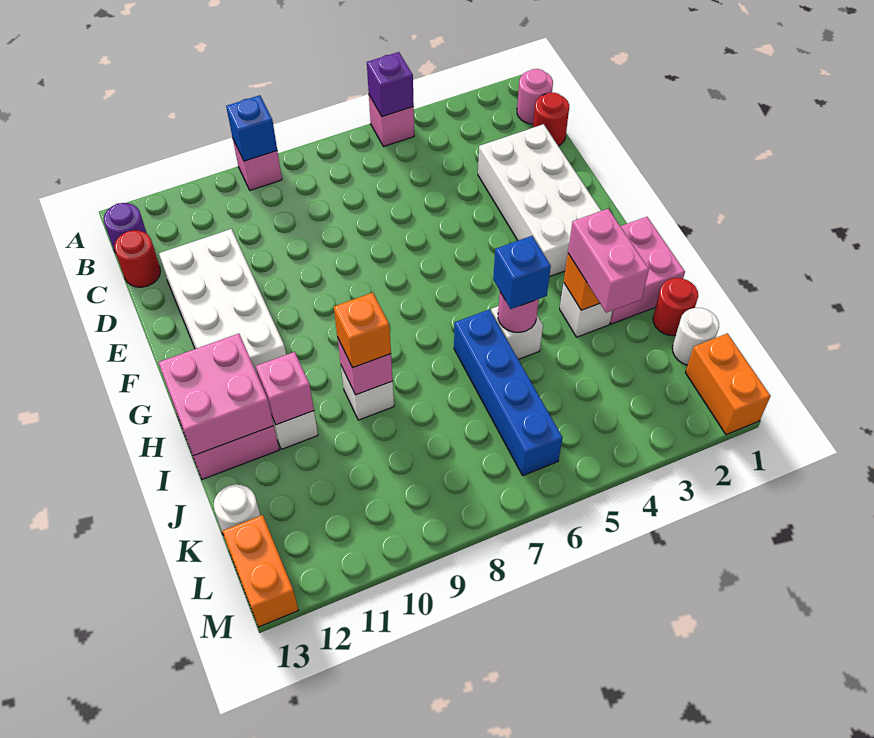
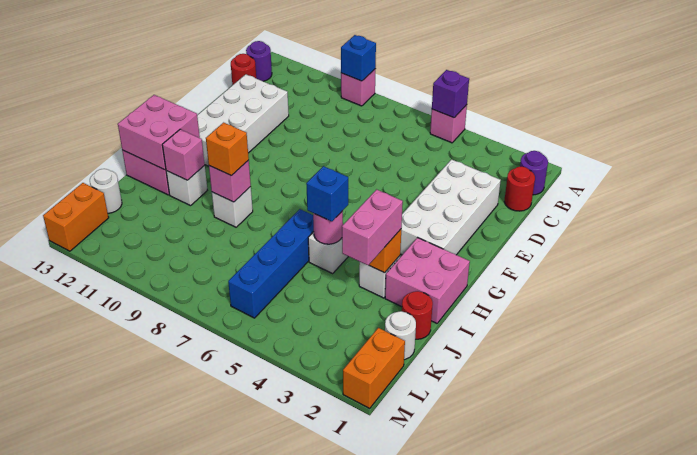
pink 1x1 round brick [517,69,553,124] -> purple 1x1 round brick [520,151,548,195]

